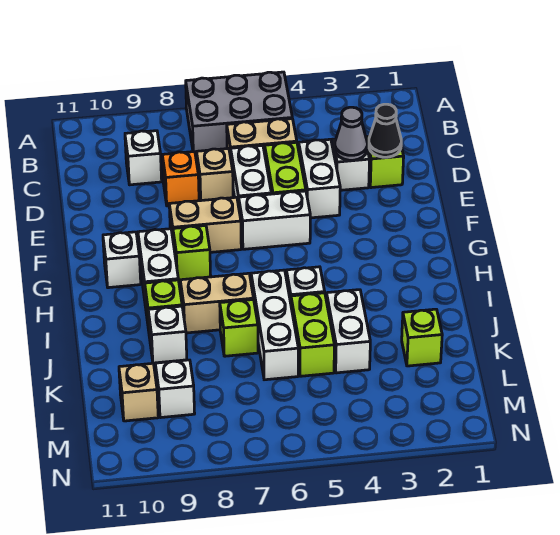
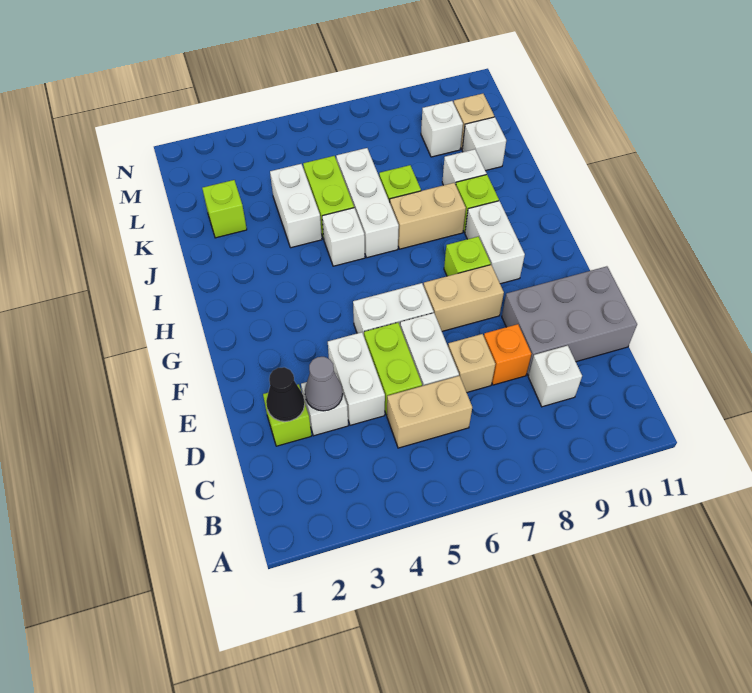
grey 2x3 brick [186,72,292,155] -> grey 2x3 brick moved to [502,266,637,375]
white 1x1 brick [103,232,141,288] -> white 1x1 brick moved to [462,117,506,171]

